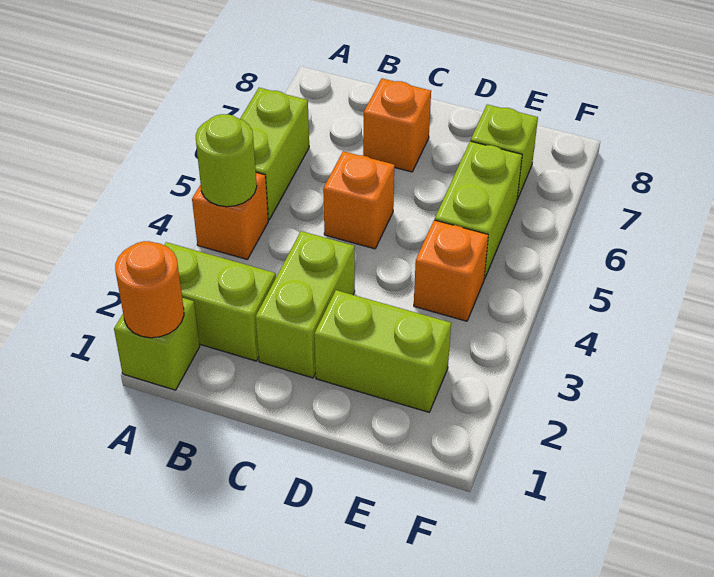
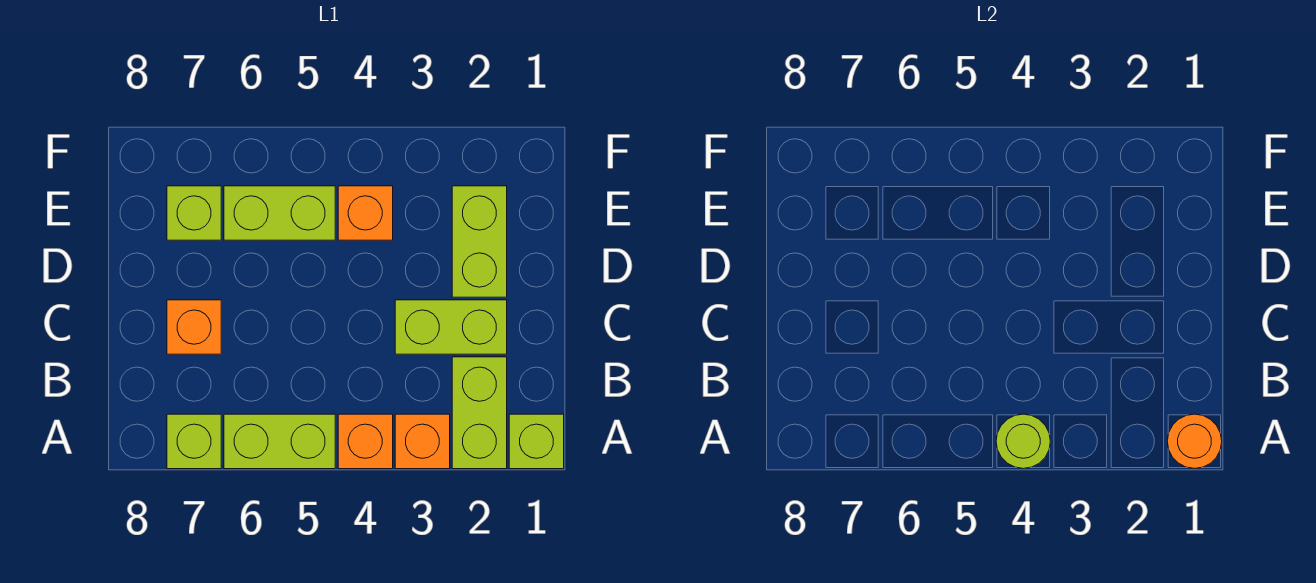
none -> lime 1x1 brick [167,414,221,469]
orange 1x1 brick [323,151,395,249] -> orange 1x1 brick moved to [395,414,450,469]

